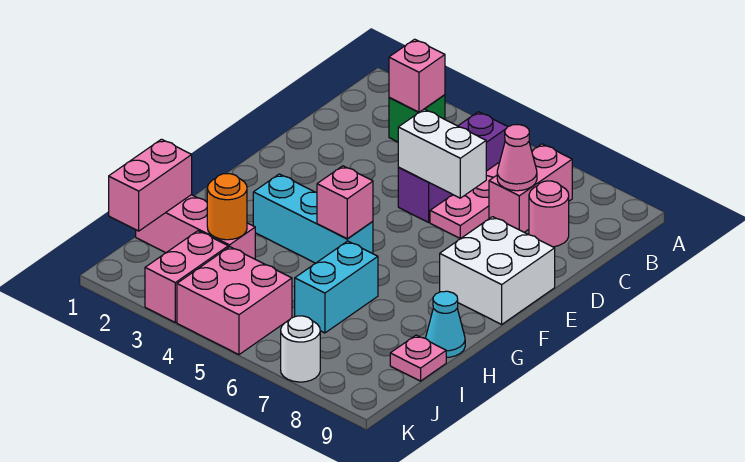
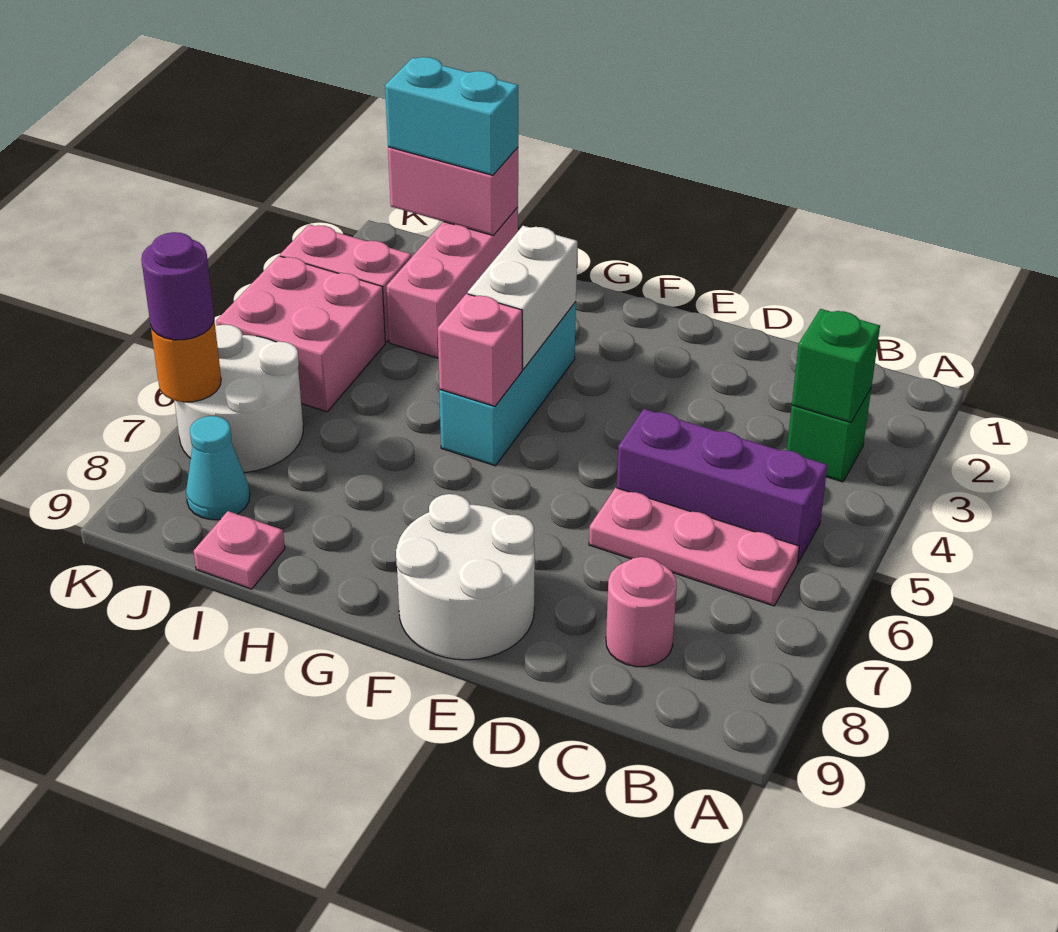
pink 1x1 brick [389,39,445,112] -> green 1x1 brick [792,309,880,423]
pink 1x2 brick [489,144,572,232] -> none
pink 1x1 cone [497,125,537,191] -> none
white 1x2 brick [398,109,486,198] -> white 1x2 brick moved to [468,226,577,369]
white 2x2 brick [440,217,555,324] -> white 2x2 round brick [396,494,535,660]
cyan 1x2 brick [295,241,378,333] -> cyan 1x2 brick moved to [385,57,518,175]
cyan 1x1 cone [426,291,465,357] -> cyan 1x1 cone moved to [186,416,250,520]
orange 1x1 round brick [207,174,247,240] -> orange 1x1 round brick moved to [151,321,221,402]
white 1x1 round brick [281,316,320,382] -> white 2x2 round brick [174,325,303,472]
none -> purple 1x1 round brick [141,232,214,340]

